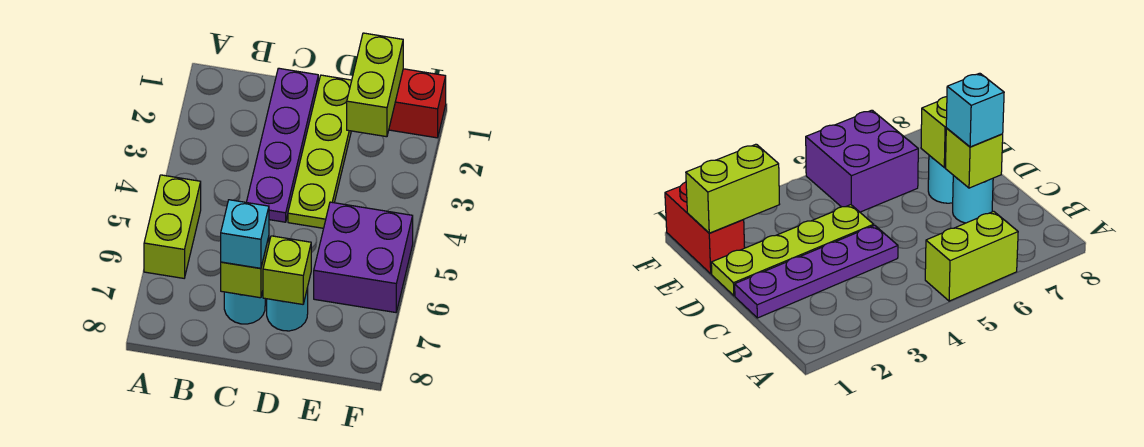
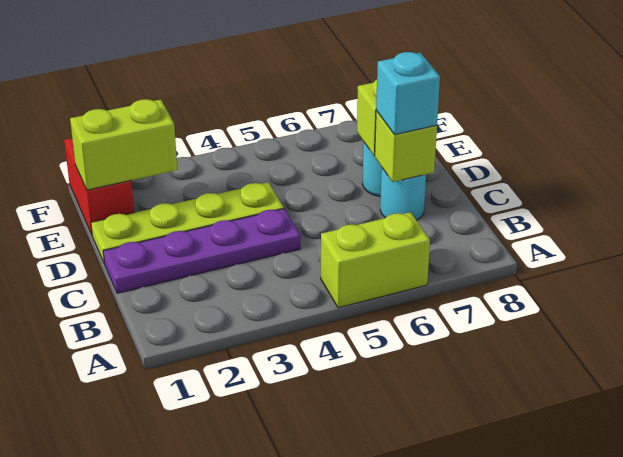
purple 2x2 brick [314,202,413,312] -> none

